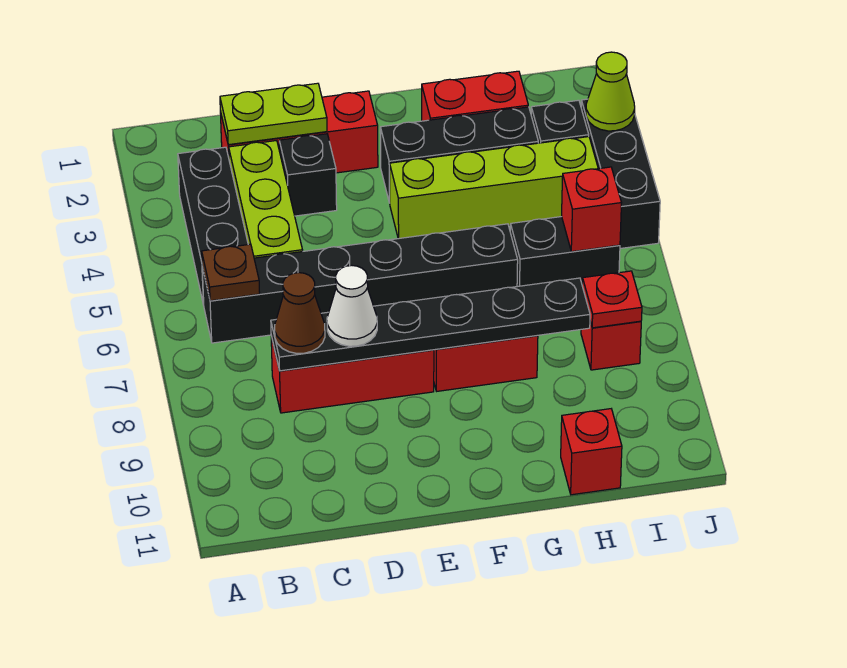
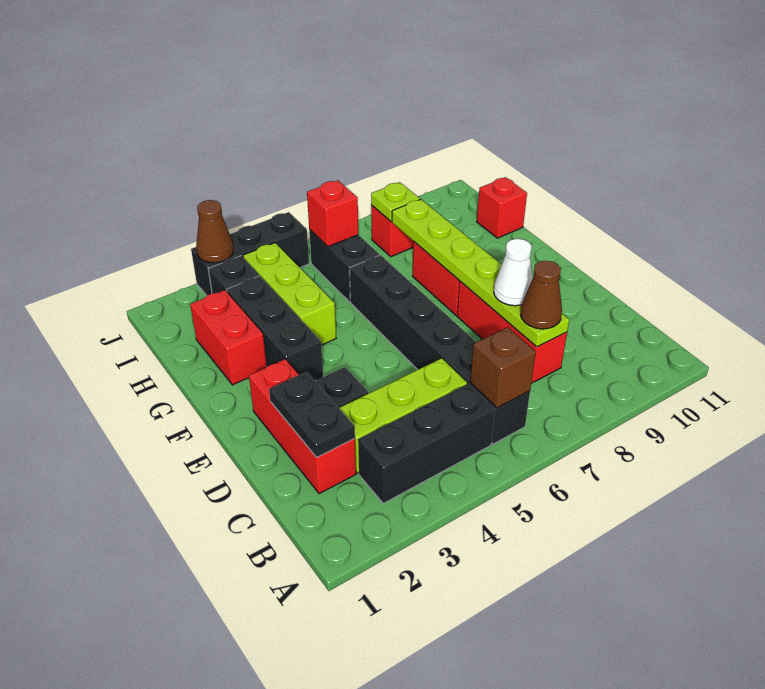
brown 1x1 plate [202,244,260,301] -> brown 1x1 brick [470,327,536,408]
lime 1x2 plate [220,83,327,145] -> black 1x2 plate [269,372,355,457]
black 1x6 plate [271,278,590,371] -> lime 1x6 plate [392,199,569,347]
lime 1x4 brick [390,137,598,239] -> lime 1x3 brick [243,243,336,345]
red 1x1 plate [582,271,642,328] -> lime 1x1 plate [371,182,420,222]
lime 1x1 cone [586,52,635,131] -> brown 1x1 cone [196,200,234,263]

